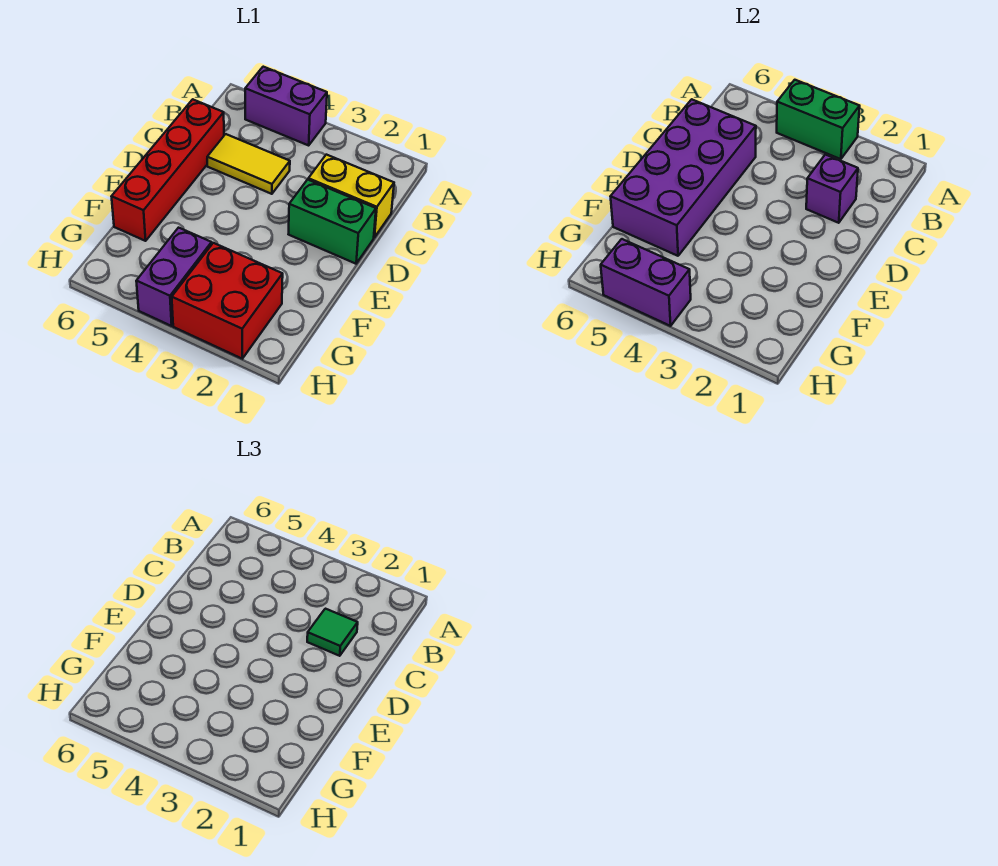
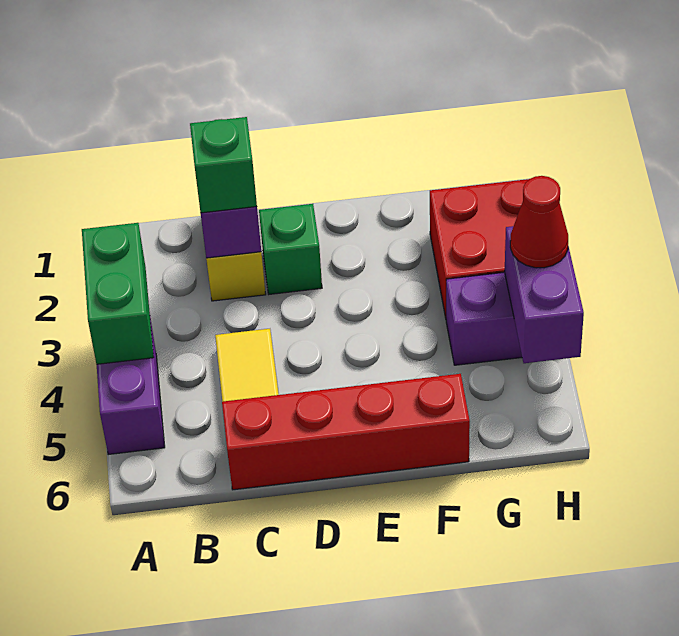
green 1x1 tile [307,609,358,656] -> green 1x1 brick [190,117,257,213]
purple 2x4 brick [611,99,756,256] -> none
green 1x2 brick [289,180,376,264] -> green 1x1 brick [259,204,322,294]
none -> red 1x1 cone [510,176,568,268]

